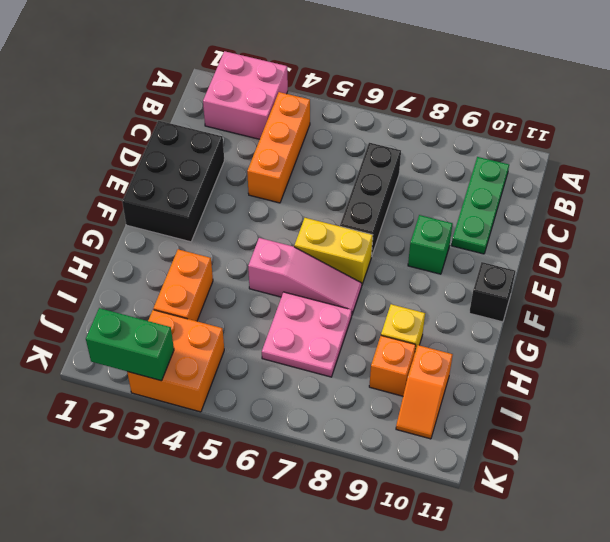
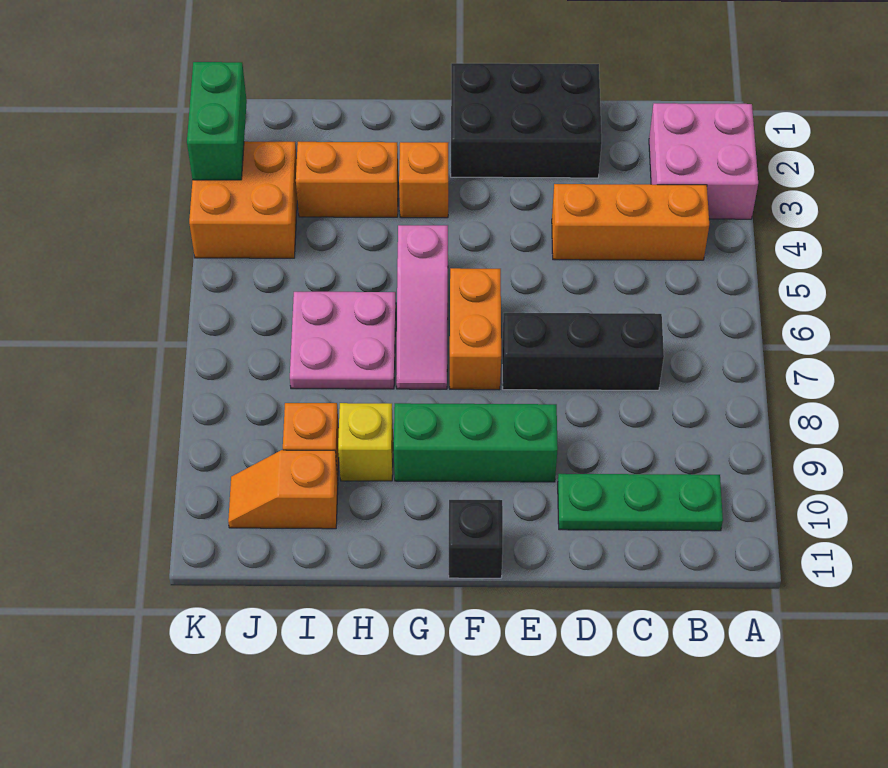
green 1x1 brick [408,215,453,274] -> green 1x3 brick [394,403,558,482]
yellow 1x2 brick [294,218,373,284] -> orange 1x2 brick [450,268,501,390]
none -> orange 1x1 brick [399,142,448,218]

